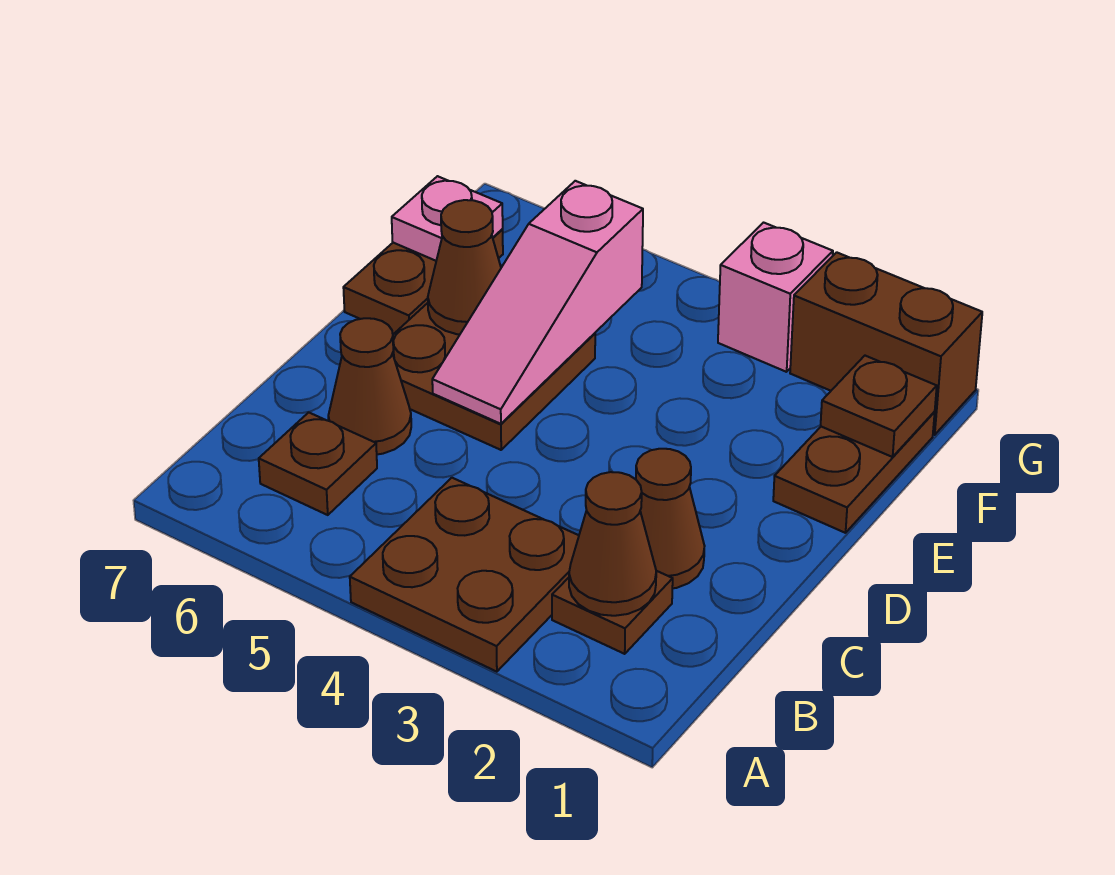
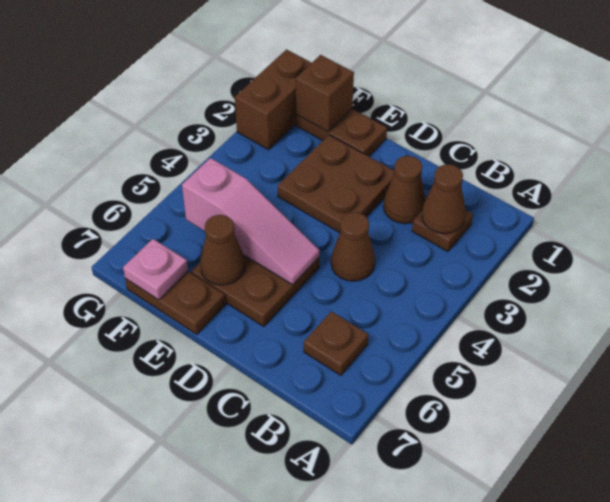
brown 2x2 plate [350,478,579,672] -> brown 2x2 plate moved to [278,135,394,233]
brown 1x1 cone [328,318,411,454] -> brown 1x1 cone moved to [331,212,375,281]
brown 1x1 plate [821,356,937,457] -> brown 1x1 brick [296,55,354,132]
pink 1x1 brick [718,223,833,372] -> none

